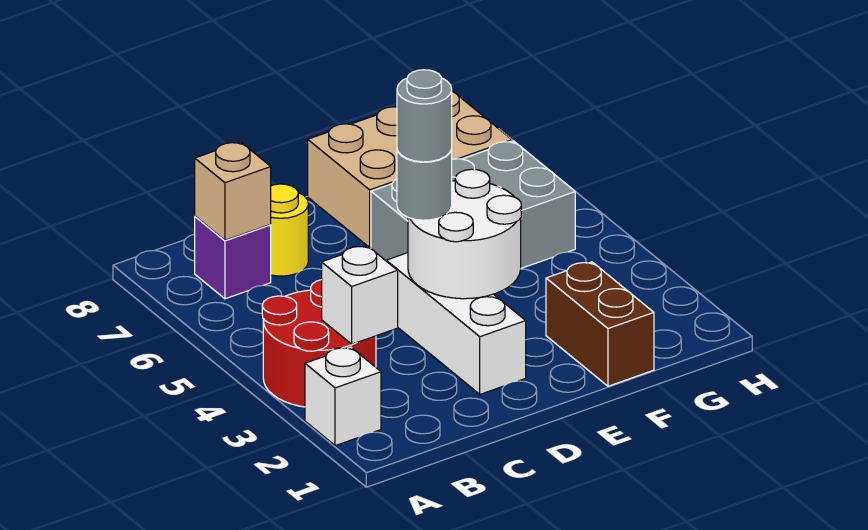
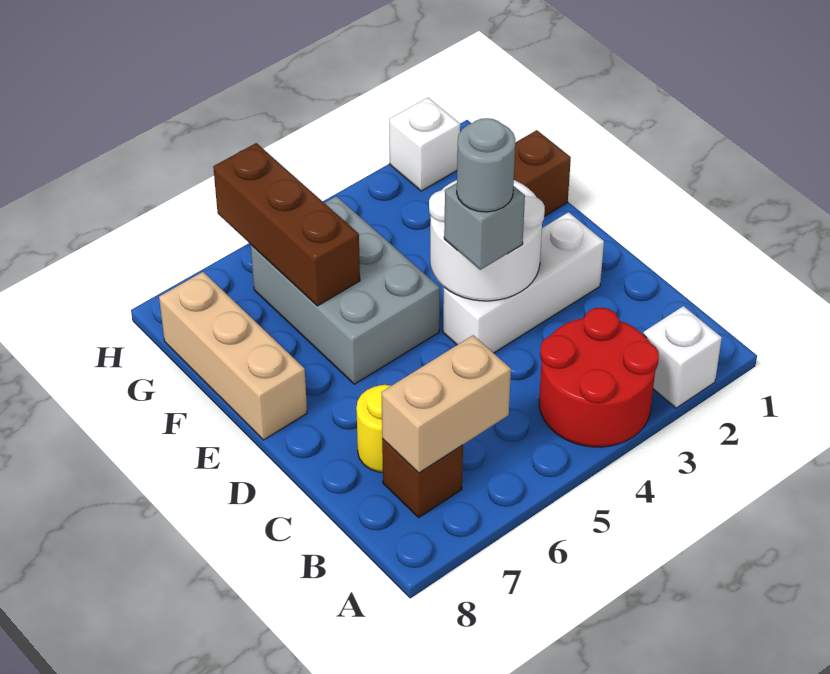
white 1x1 brick [322,246,398,344] -> white 1x1 brick moved to [389,98,460,191]
purple 1x1 brick [195,216,271,299] -> brown 1x1 brick [382,439,463,517]
tan 1x1 brick [195,142,271,240] -> tan 1x2 brick [381,335,511,473]
grey 1x1 round brick [397,149,452,220] -> grey 1x1 brick [444,183,525,270]
tan 2x3 brick [308,91,512,247] -> tan 1x3 brick [159,272,307,440]
none -> brown 1x3 brick [213,143,360,306]

